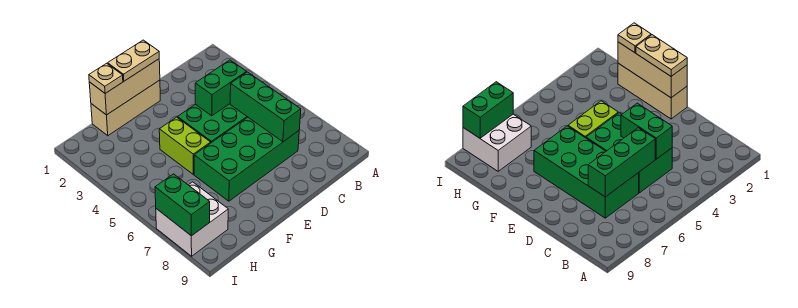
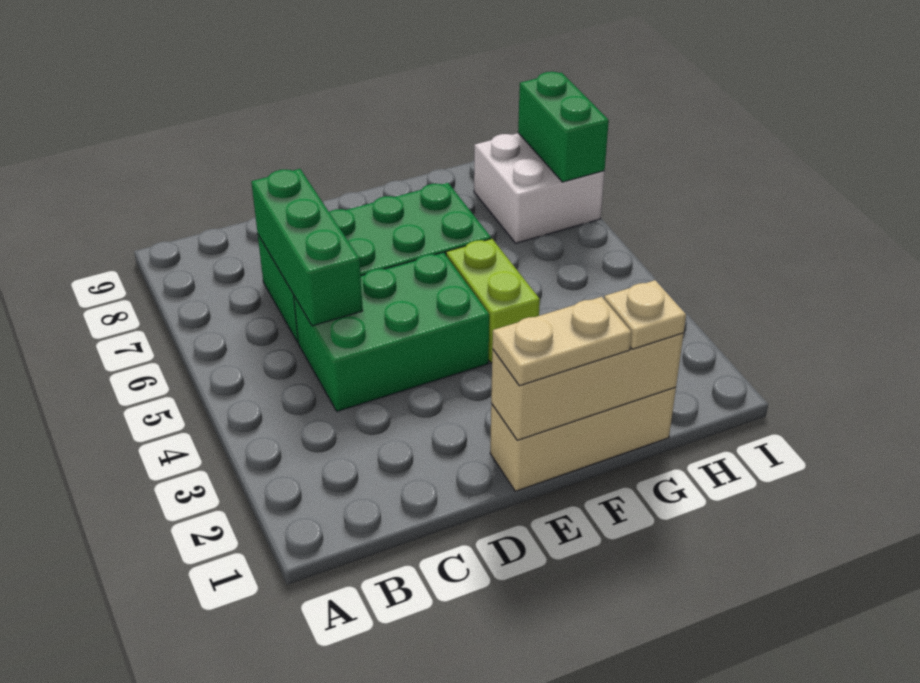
green 1x2 brick [195,60,246,116] -> none

